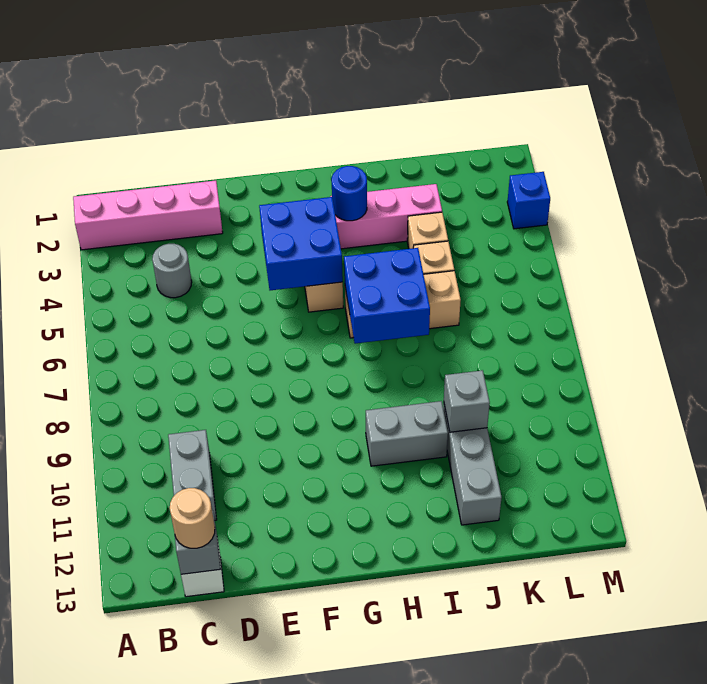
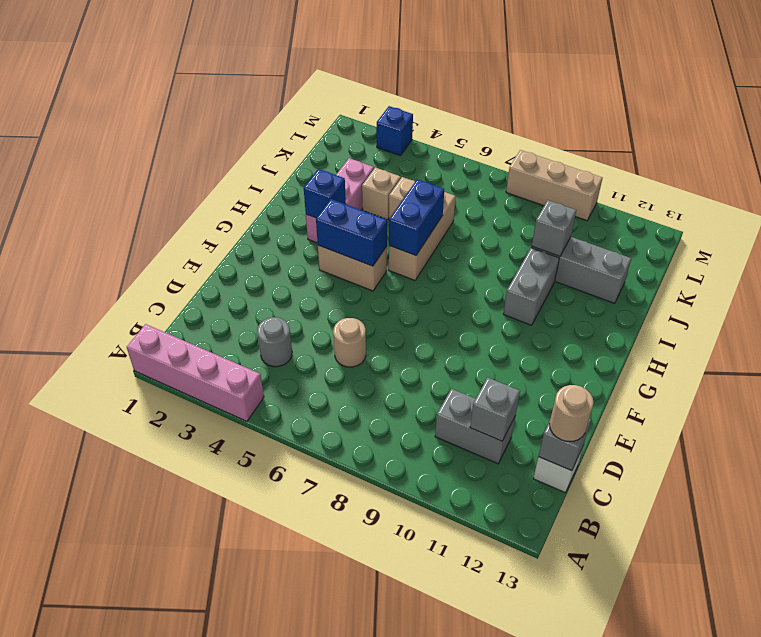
pink 1x4 brick [73,180,223,250] -> pink 1x4 brick turned to [127,324,264,421]
none -> grey 1x1 brick [470,378,520,441]
none -> tan 1x1 round brick [333,318,366,367]
blue 2x2 brick [259,197,343,290] -> blue 1x2 brick [316,199,387,266]
blue 1x1 round brick [332,166,367,221] -> blue 1x1 brick [304,169,346,218]
blue 2x2 brick [344,248,430,344] -> blue 1x2 brick [389,179,444,256]
none -> tan 1x3 brick [506,150,602,221]

